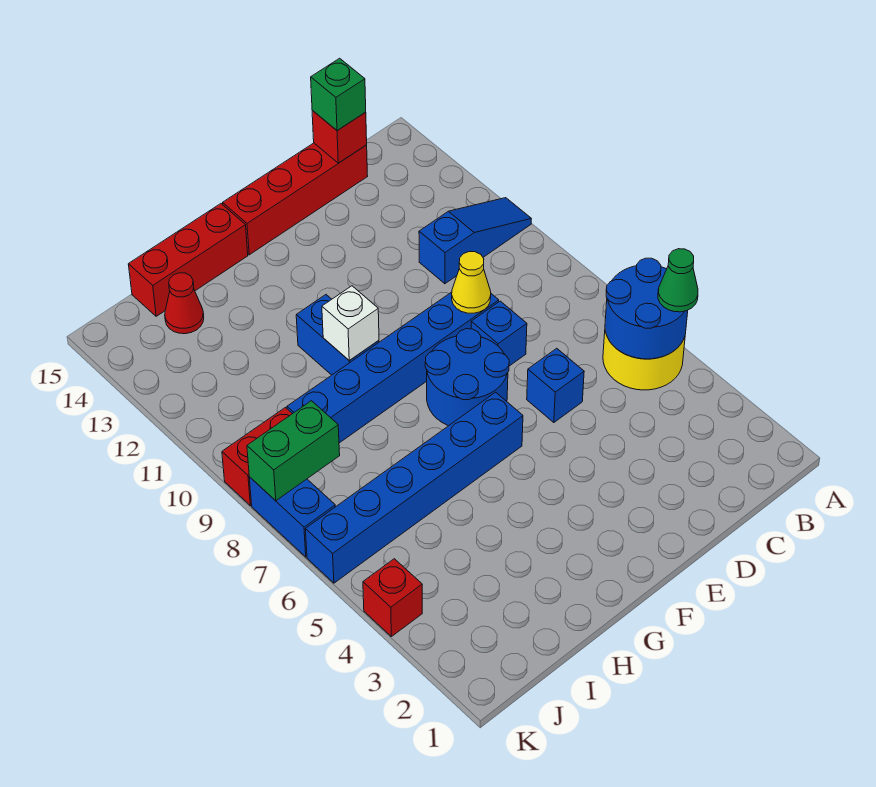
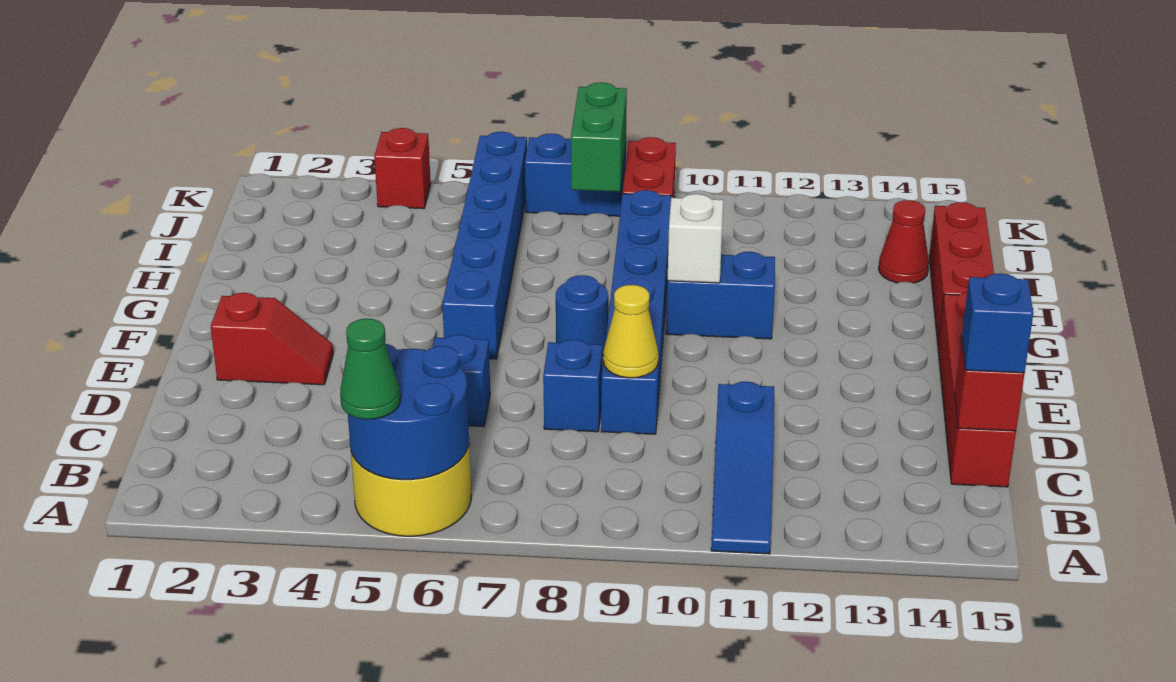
green 1x1 brick [311,58,366,131] -> blue 1x1 brick [962,273,1033,373]
none -> red 1x2 slope [211,293,333,385]
blue 2x2 round brick [425,329,509,426] -> blue 1x1 round brick [556,275,608,357]

